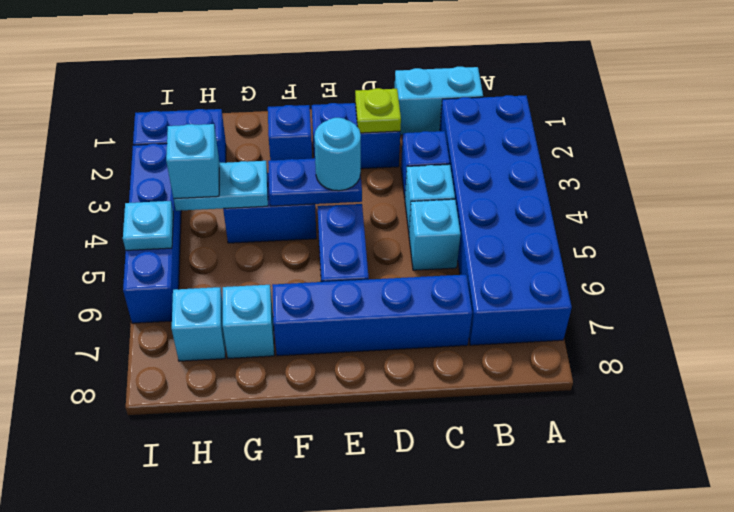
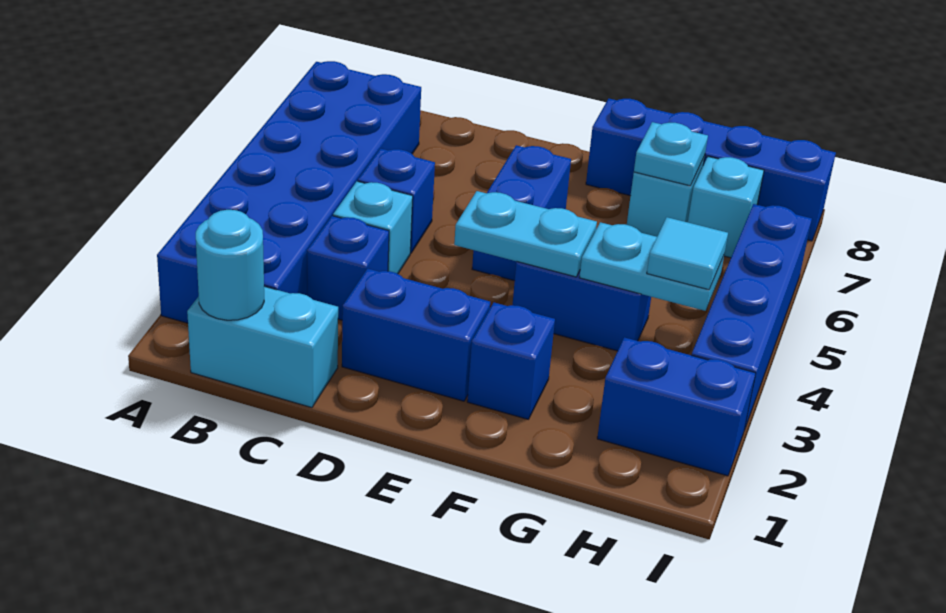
cyan 1x1 brick [409,199,460,270] -> blue 1x1 brick [358,149,435,253]
blue 1x4 brick [272,275,472,356] -> blue 1x4 brick moved to [586,99,836,241]
lime 1x1 plate [355,88,401,133] -> none
blue 1x2 plate [268,158,362,206] -> cyan 1x2 plate [454,191,597,277]
cyan 1x1 round brick [314,118,361,191] -> cyan 1x1 round brick moved to [196,210,264,320]
cyan 1x1 brick [166,124,219,199] -> cyan 1x1 tile [647,217,728,290]
cyan 1x1 plate [123,201,173,250] -> cyan 1x1 plate moved to [634,122,708,186]

